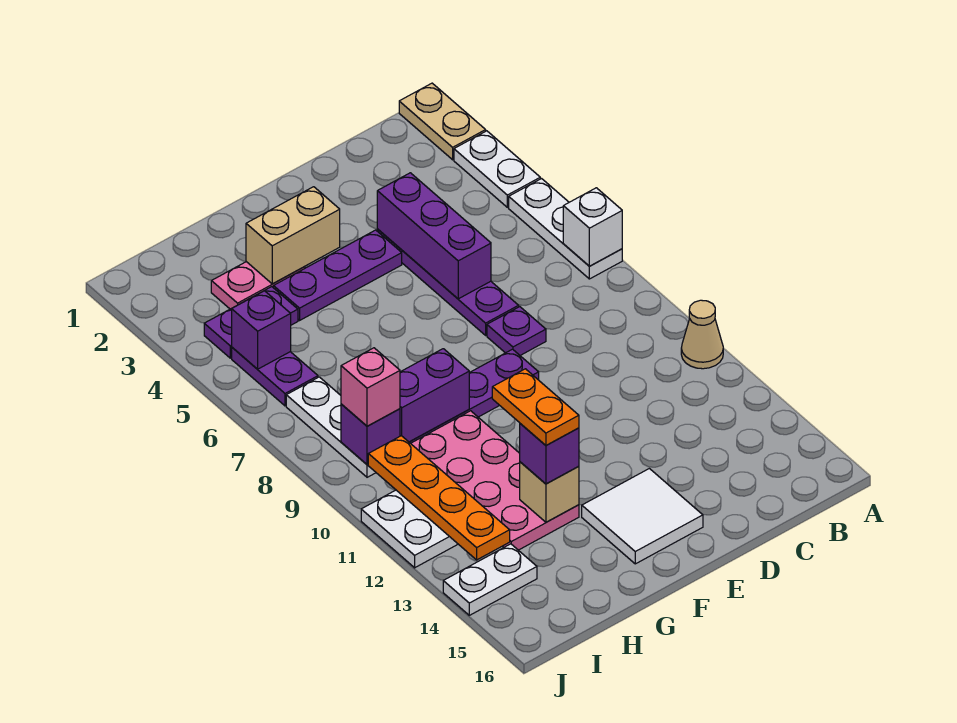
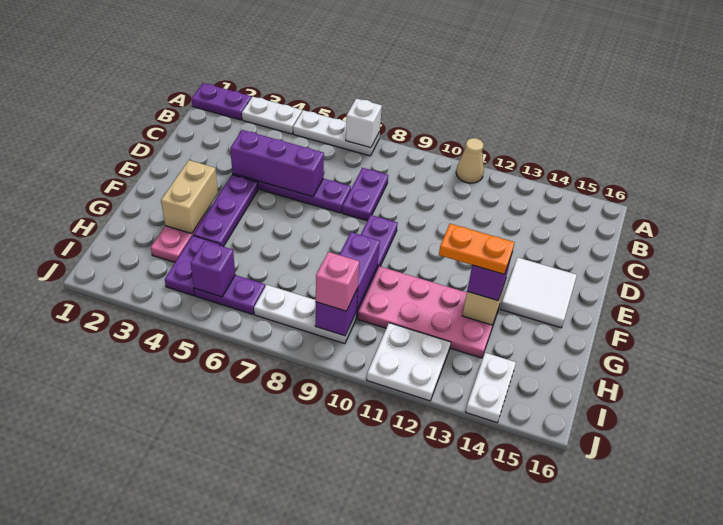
tan 1x2 plate [399,83,486,160] -> purple 1x2 plate [192,83,251,120]
purple 1x1 plate [487,307,546,355] -> purple 1x2 plate [342,168,388,221]
orange 1x4 plate [368,436,510,560] -> none

